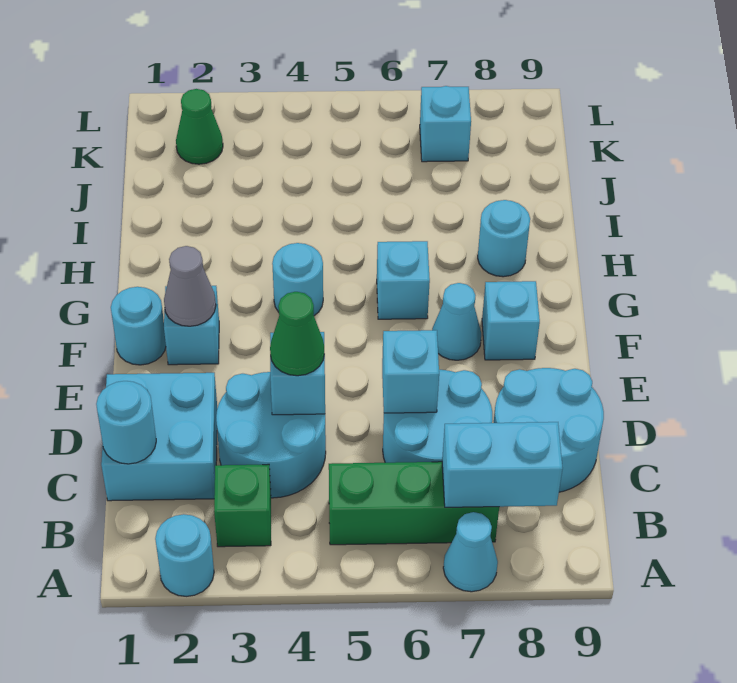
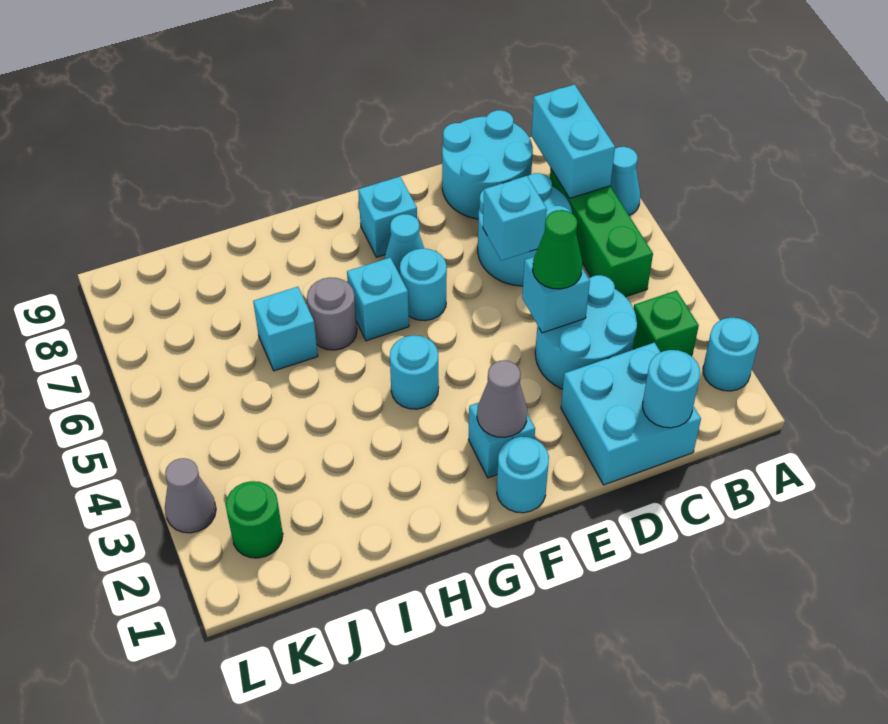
none -> grey 1x1 round brick [307,278,357,350]
cyan 1x1 round brick [478,200,530,277] -> cyan 1x1 round brick moved to [400,248,447,321]
green 1x1 cone [176,89,223,164] -> green 1x1 round brick [226,481,283,558]
cyan 1x1 brick [420,86,471,162] -> cyan 1x1 brick moved to [253,287,318,371]
none -> grey 1x1 cone [165,458,216,533]

